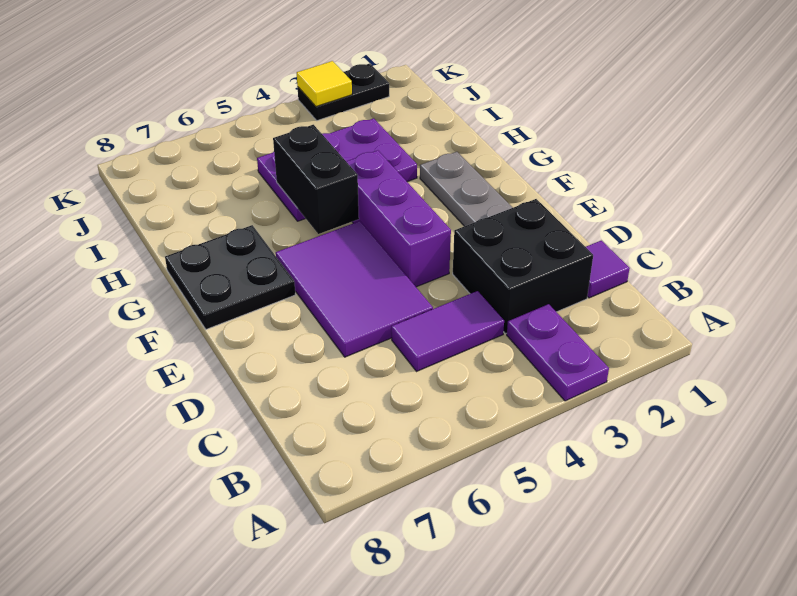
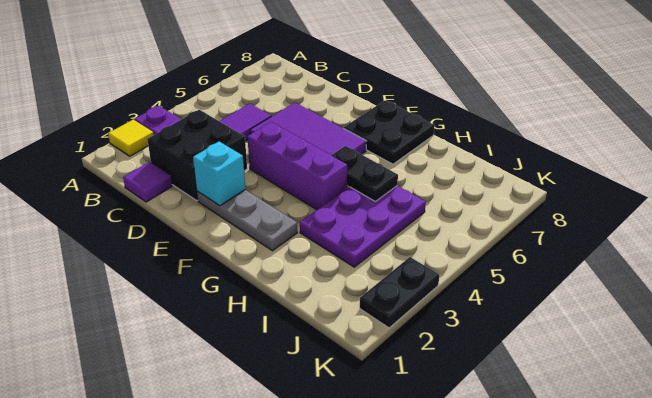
none -> cyan 1x1 brick [193,142,245,206]
black 1x2 brick [273,125,359,234] -> black 1x2 plate [332,146,398,201]
yellow 1x1 tile [297,61,352,107] -> yellow 1x1 tile moved to [108,120,154,156]

